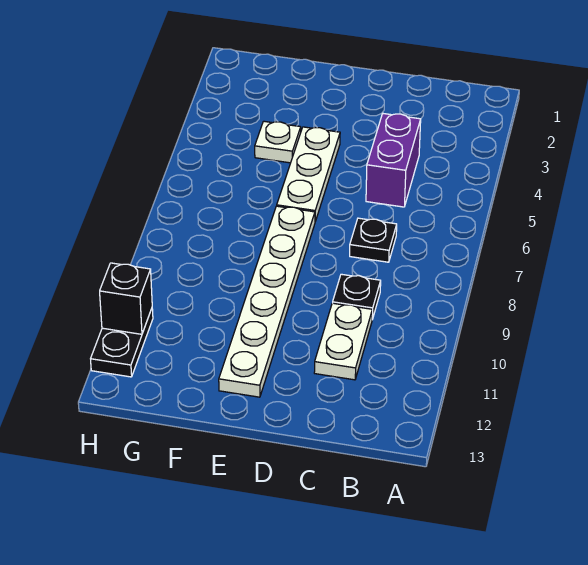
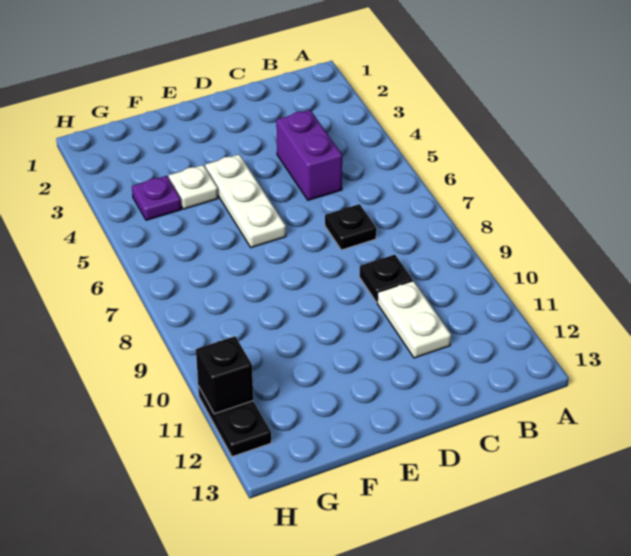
white 1x6 plate [219,206,315,397] -> none
none -> purple 1x1 plate [132,176,181,220]

